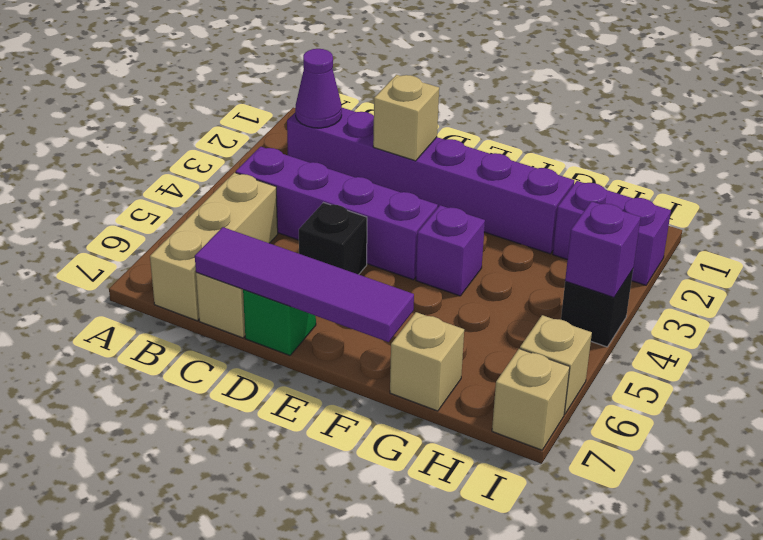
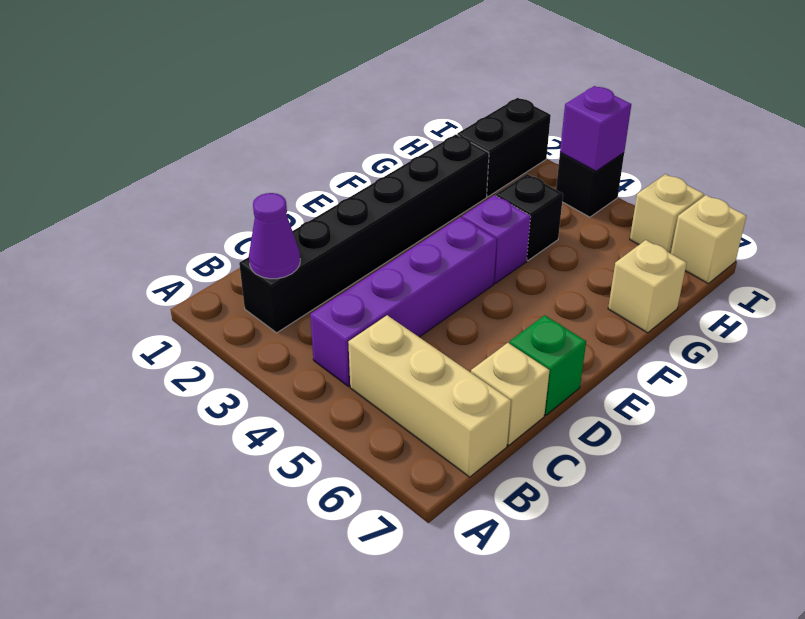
purple 1x6 brick [287,108,574,254] -> black 1x6 brick [239,134,489,333]
purple 1x4 tile [195,227,414,342] -> none
tan 1x1 brick [373,75,439,161] -> none
black 1x1 brick [299,203,367,275] -> black 1x1 brick moved to [496,174,563,260]
purple 1x2 brick [553,181,671,285] -> black 1x2 brick [457,98,551,197]

